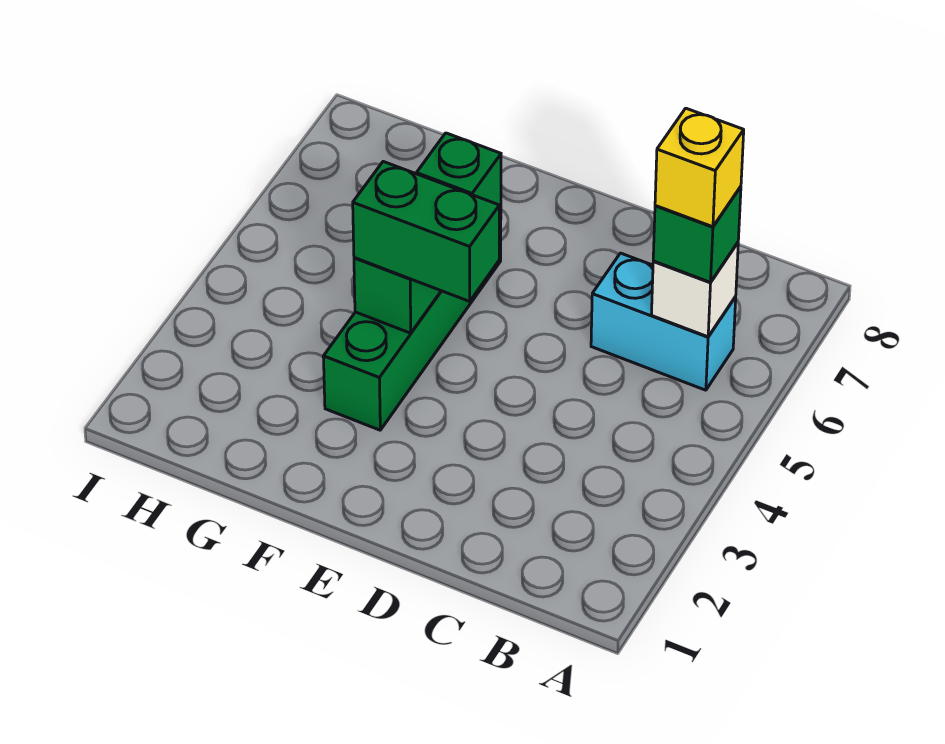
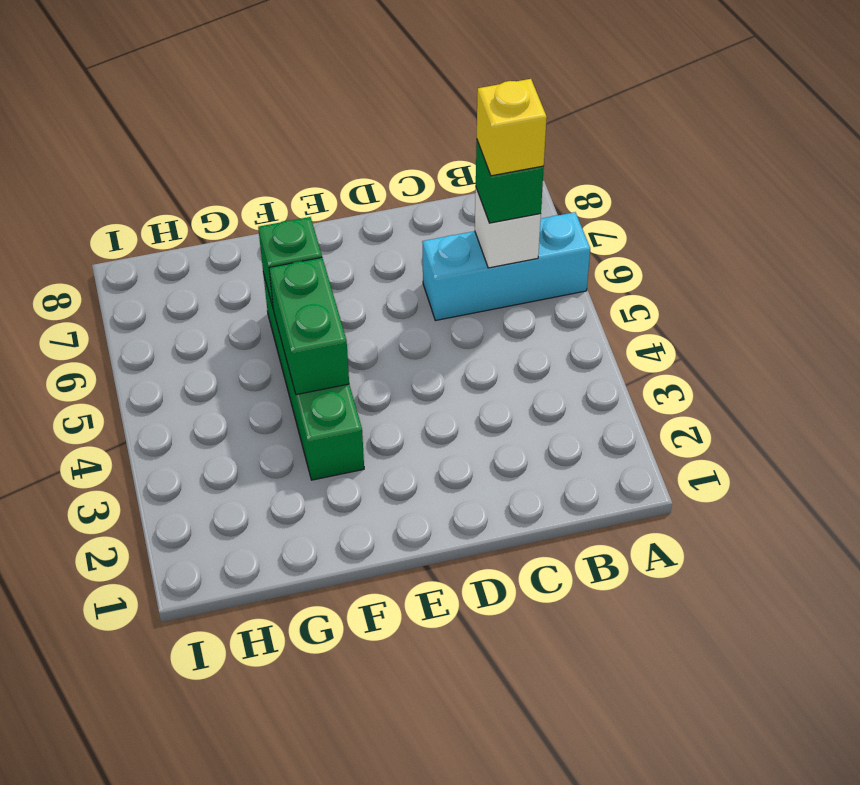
cyan 1x2 brick [591,253,736,390] -> cyan 1x3 brick [422,212,590,321]
green 1x2 brick [353,162,499,301] -> none

